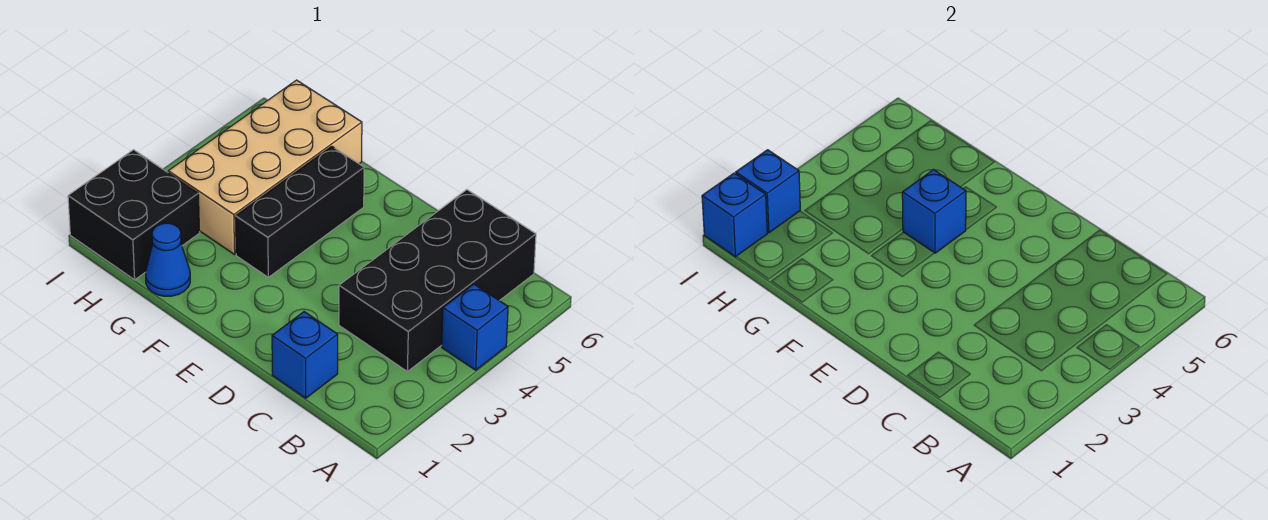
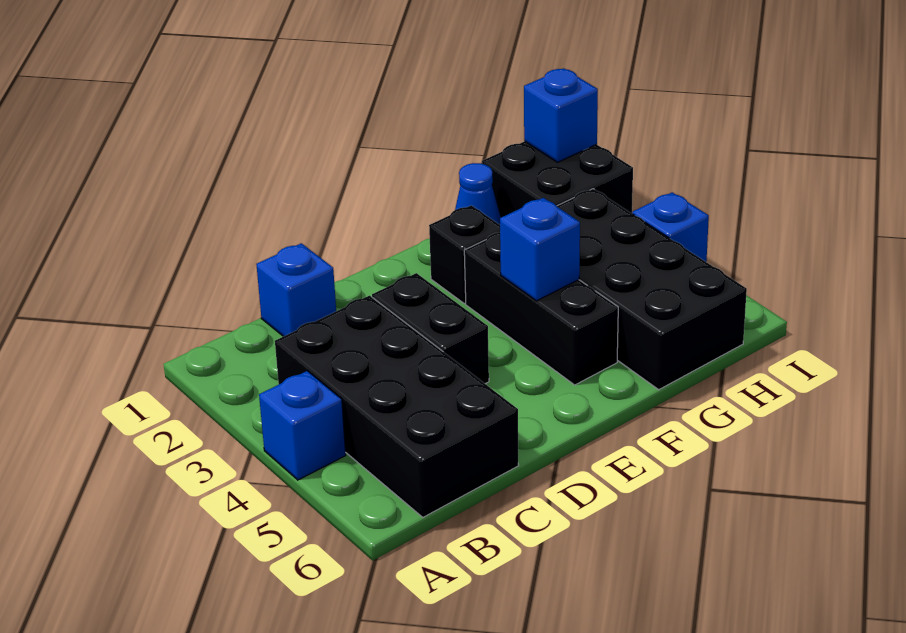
none -> black 1x2 brick [372,273,489,384]
none -> black 1x1 brick [429,205,500,304]
tan 2x4 brick [168,80,362,254] -> black 2x4 brick [557,189,747,390]
blue 1x1 brick [736,150,800,233] -> blue 1x1 brick moved to [632,192,709,262]

